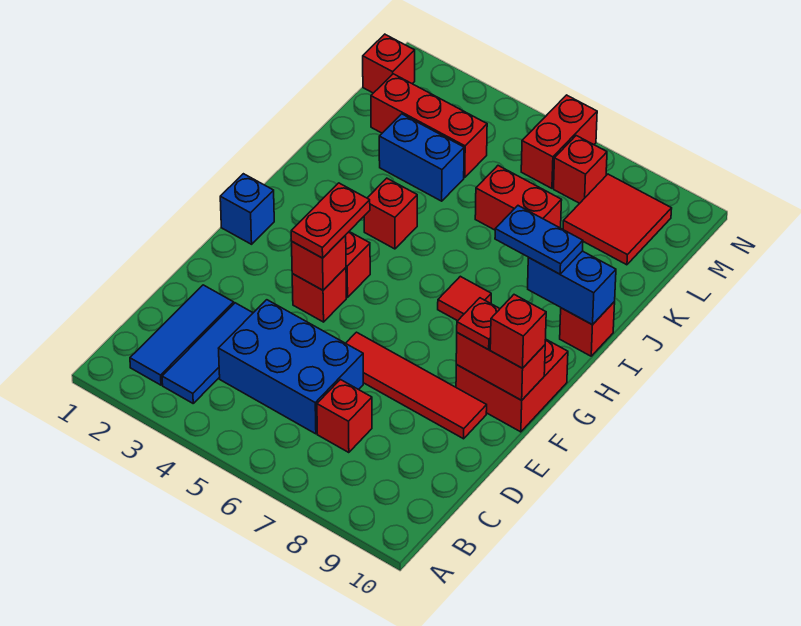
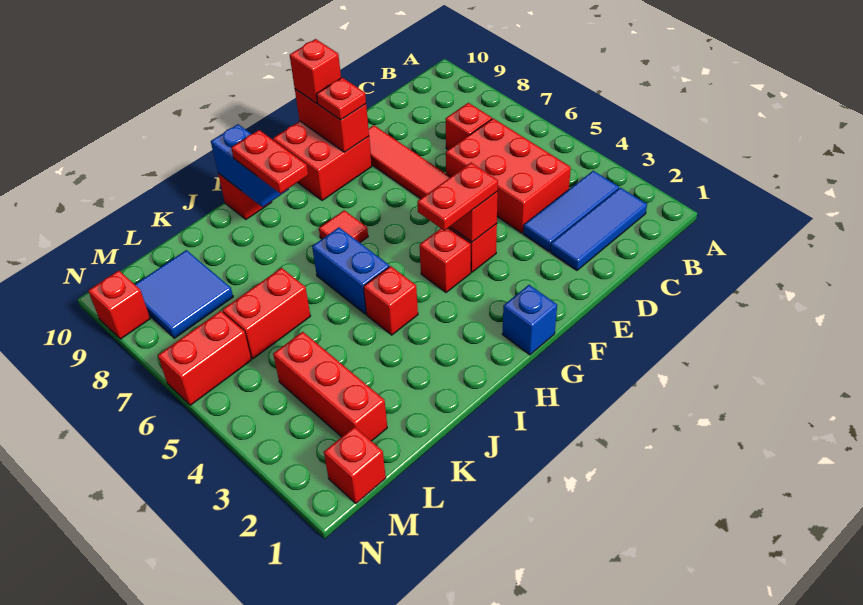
blue 2x3 brick [219,300,363,434] -> red 2x3 brick [446,118,571,233]
blue 1x2 plate [495,206,583,274] -> red 1x2 plate [231,130,308,194]
blue 1x2 brick [379,114,464,201] -> blue 1x2 brick moved to [312,227,389,314]
red 1x2 brick [475,166,562,230] -> red 1x2 brick turned to [222,268,310,359]
red 2x2 tile [563,174,672,265] -> blue 2x2 tile [135,250,233,338]
red 1x1 brick [554,136,607,203] -> red 1x1 brick moved to [88,270,150,339]

